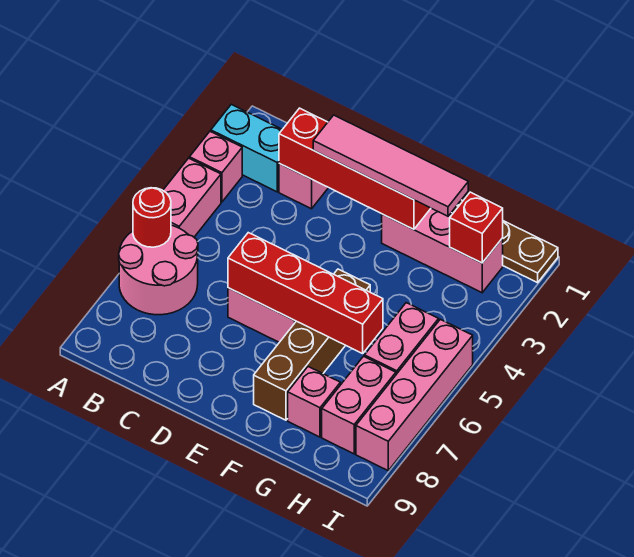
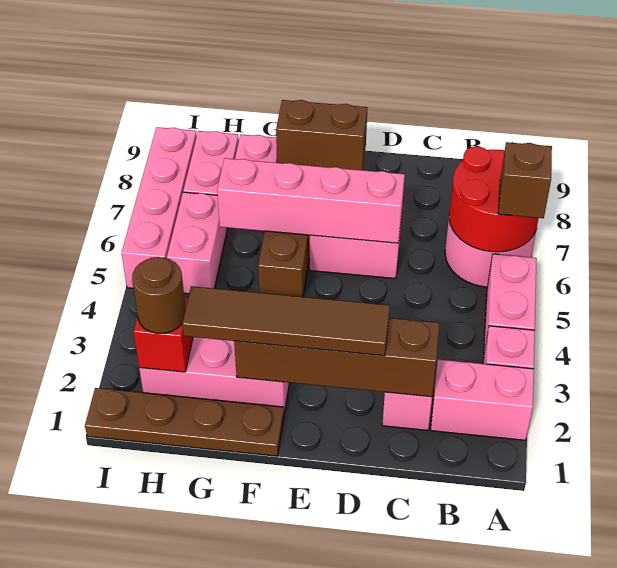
cyan 1x2 brick [211,104,282,192] -> pink 1x2 brick [431,359,534,440]
red 1x1 round brick [133,188,171,247] -> red 2x2 round brick [449,146,539,252]
none -> brown 1x1 brick [498,142,552,218]
red 1x4 brick [279,108,431,229] -> brown 1x4 brick [234,318,440,397]
pink 1x4 tile [313,115,468,216] -> brown 1x4 tile [182,286,390,356]
red 1x4 brick [228,233,383,353] -> pink 1x4 brick [217,158,405,243]
none -> brown 1x2 brick [276,100,368,170]
none -> brown 1x1 round brick [132,257,186,333]

